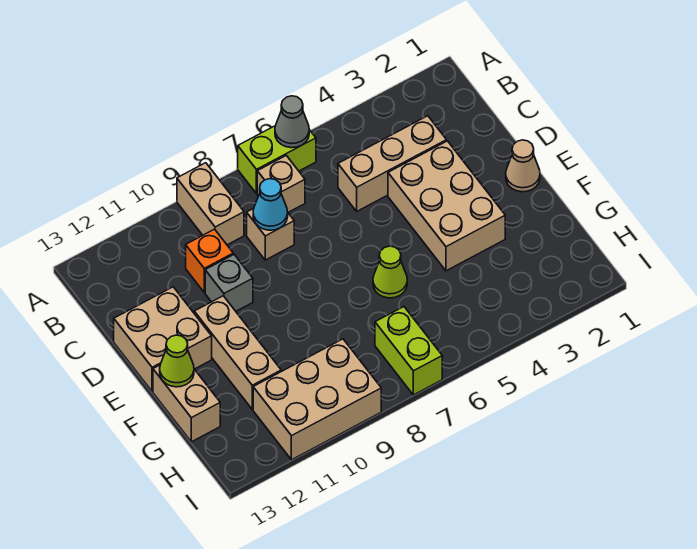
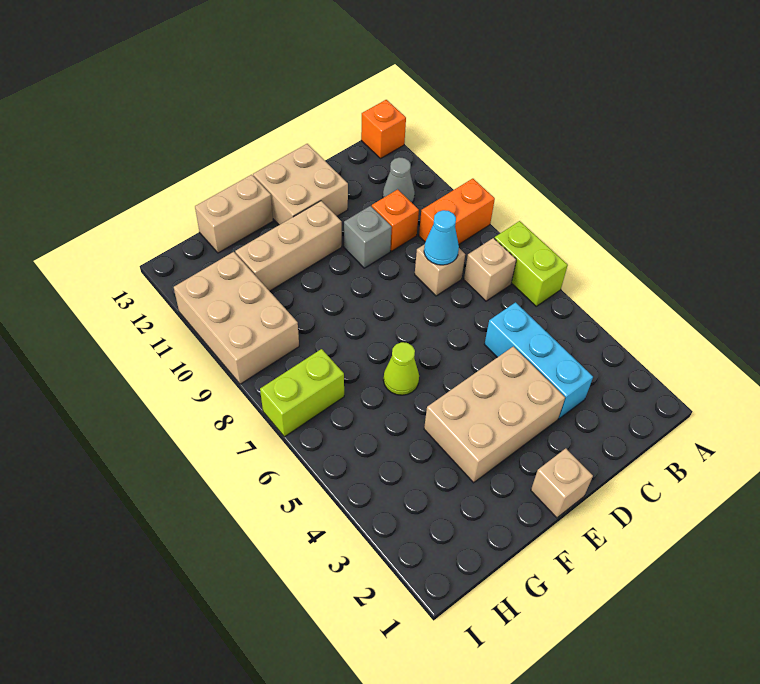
grey 1x1 cone [275,96,309,148] -> grey 1x1 cone moved to [383,157,415,203]
tan 1x2 brick [177,163,244,245] -> orange 1x2 brick [419,179,495,244]
none -> orange 1x1 brick [361,100,406,158]
tan 1x3 brick [338,116,447,211] -> cyan 1x3 brick [484,302,593,419]
tan 1x1 cone [506,140,540,192] -> tan 1x1 brick [531,448,593,518]
lime 1x1 cone [160,335,194,387] -> none

